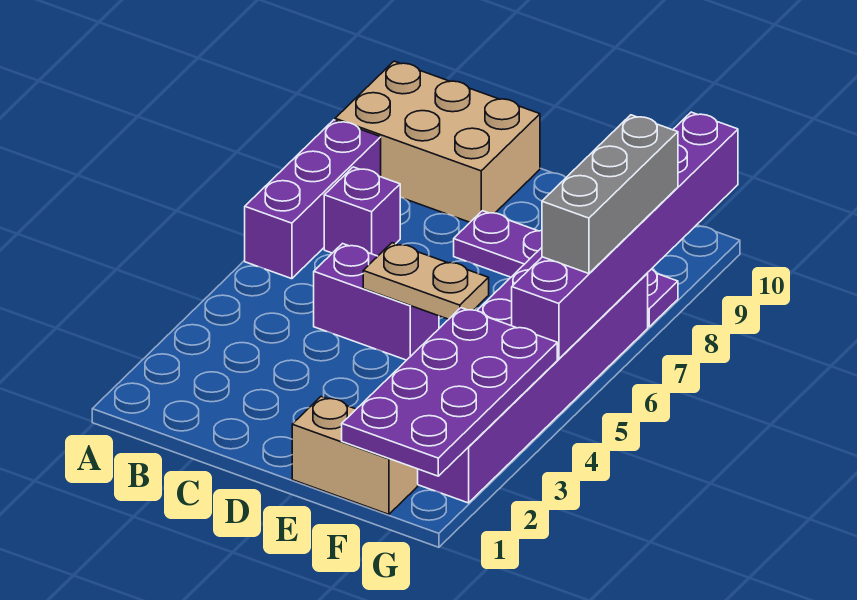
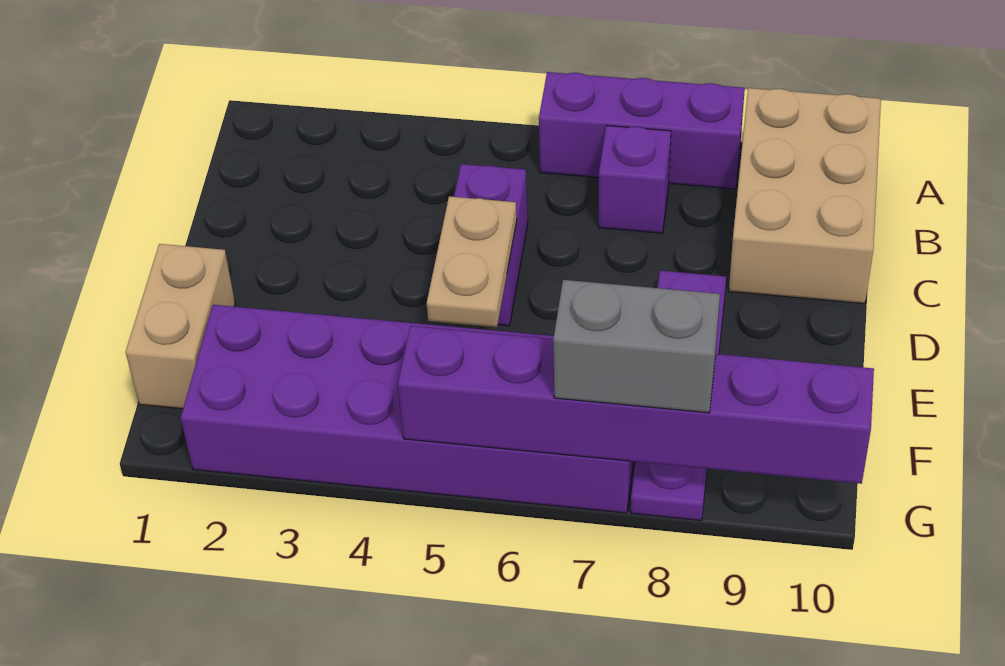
purple 2x4 plate [342,308,557,476] -> none
grey 1x3 brick [542,115,678,274] -> grey 1x2 brick [553,280,720,413]

